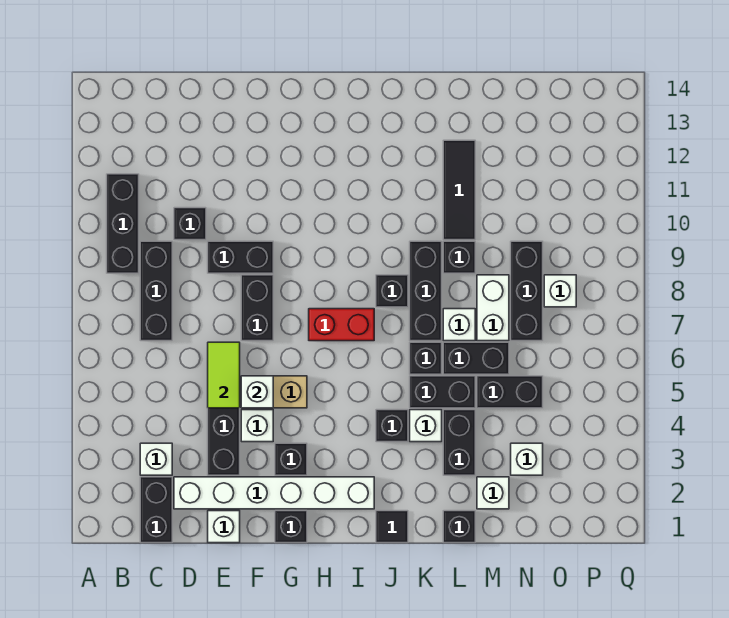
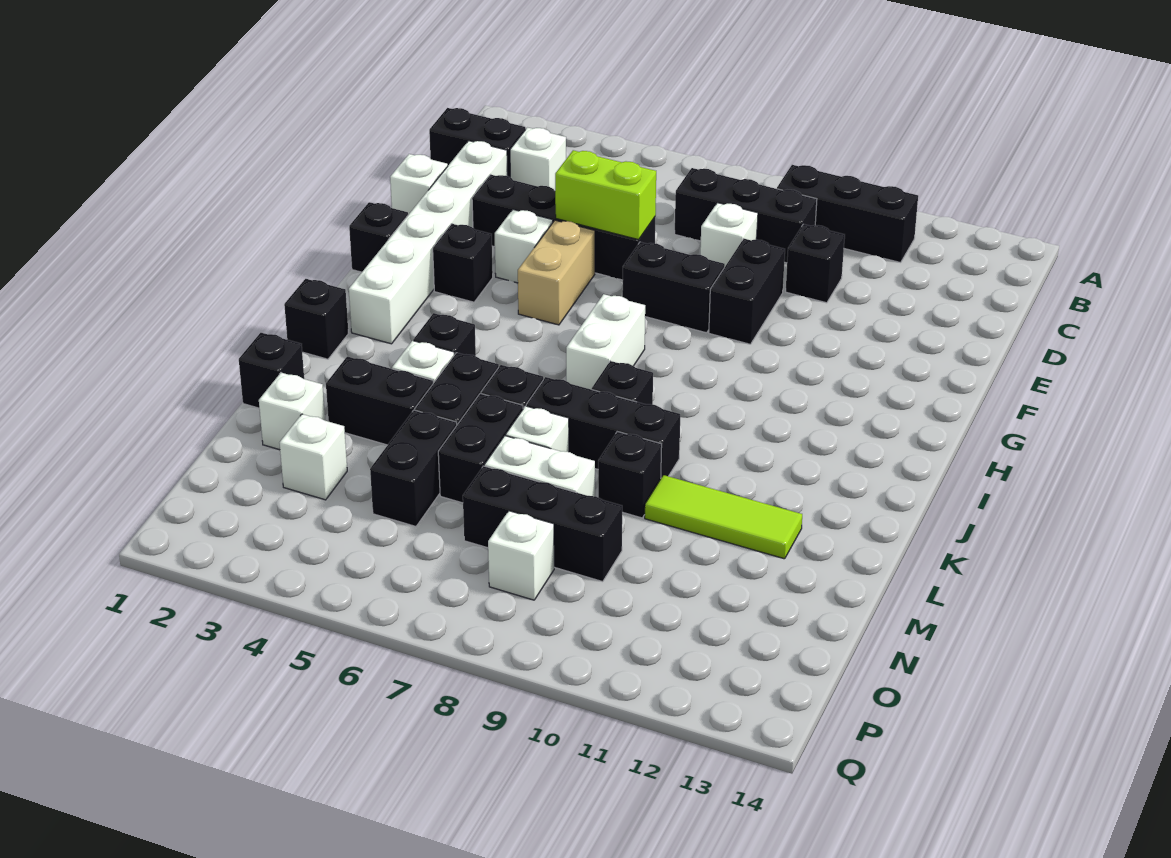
lime 1x2 tile [208,342,240,408] -> lime 1x2 brick [555,150,656,240]
white 1x1 brick [241,376,273,408] -> white 1x1 brick moved to [700,203,758,267]
red 1x2 brick [309,309,374,341] -> white 1x2 brick [566,294,645,389]
black 1x1 tile [376,511,408,543] -> black 1x1 brick [284,279,349,359]
black 1x3 tile [443,140,475,240] -> lime 1x3 tile [645,475,802,559]

